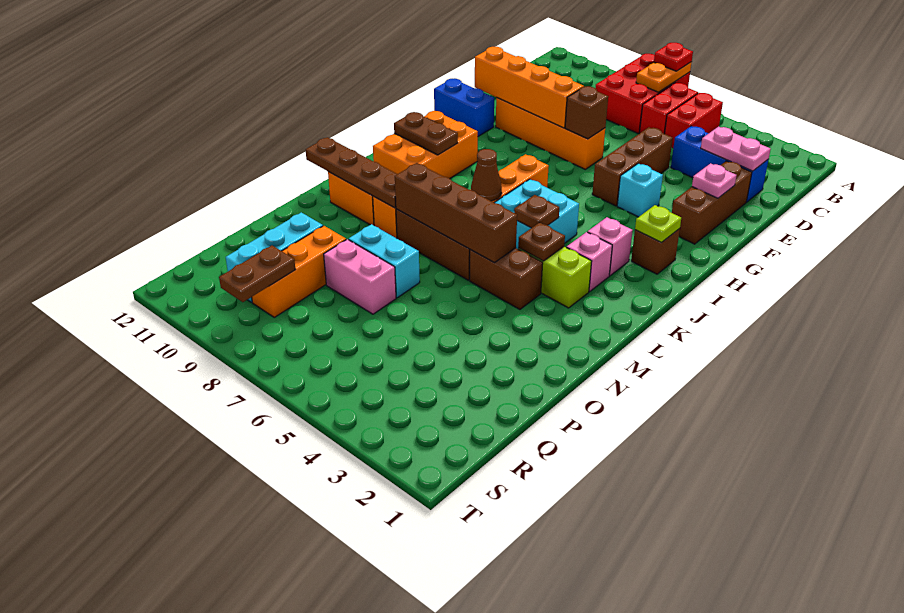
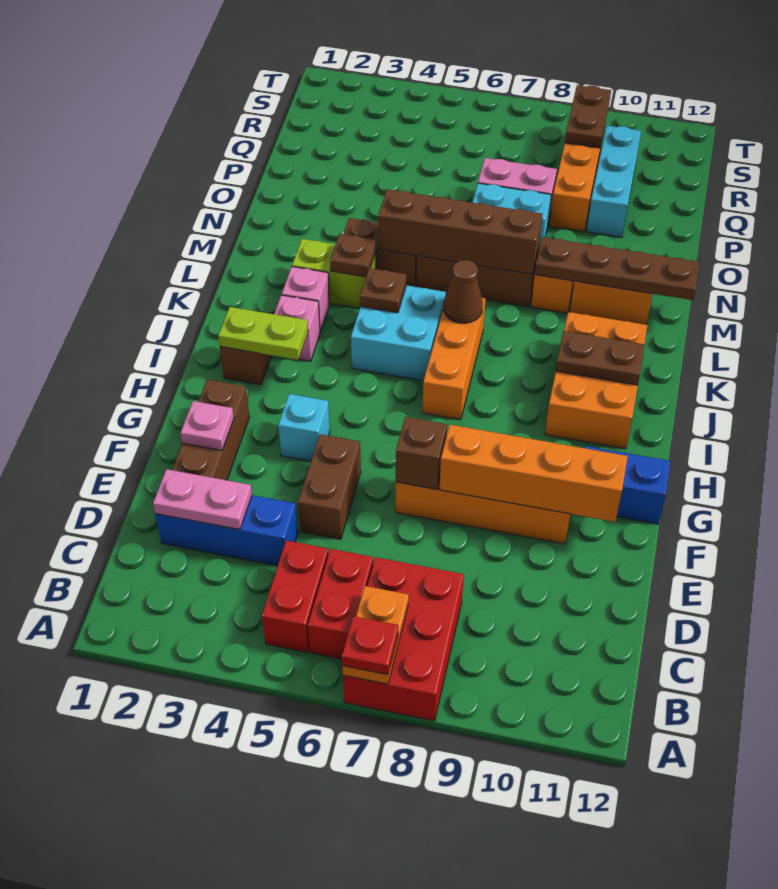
brown 1x3 brick [592,127,673,206] -> brown 1x2 brick [298,434,361,539]
lime 1x1 plate [635,205,681,243] -> lime 1x2 plate [218,307,308,360]

